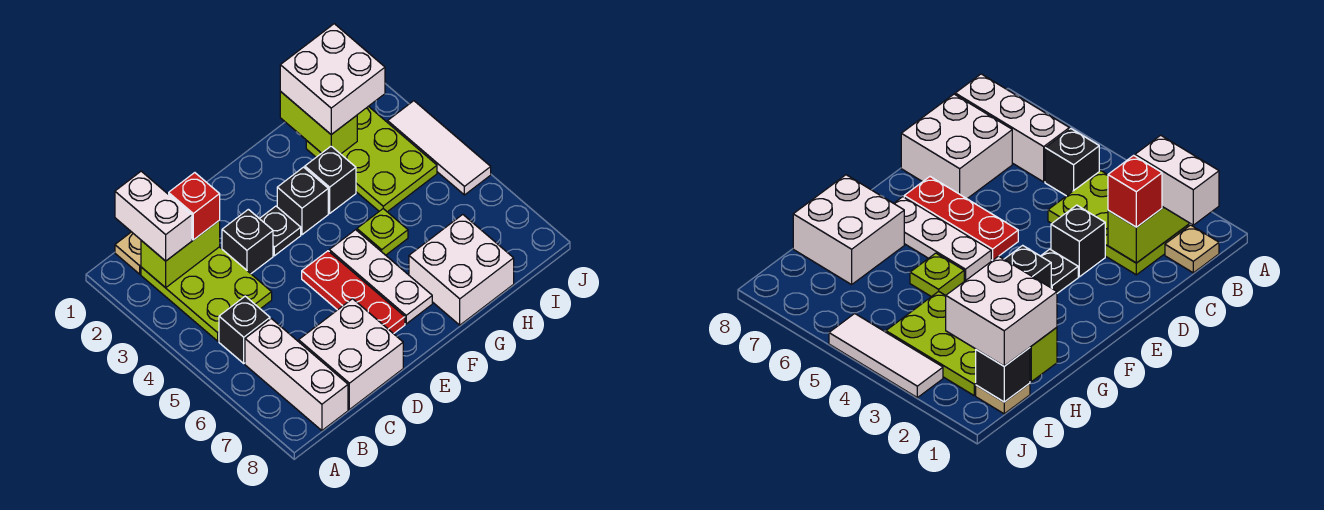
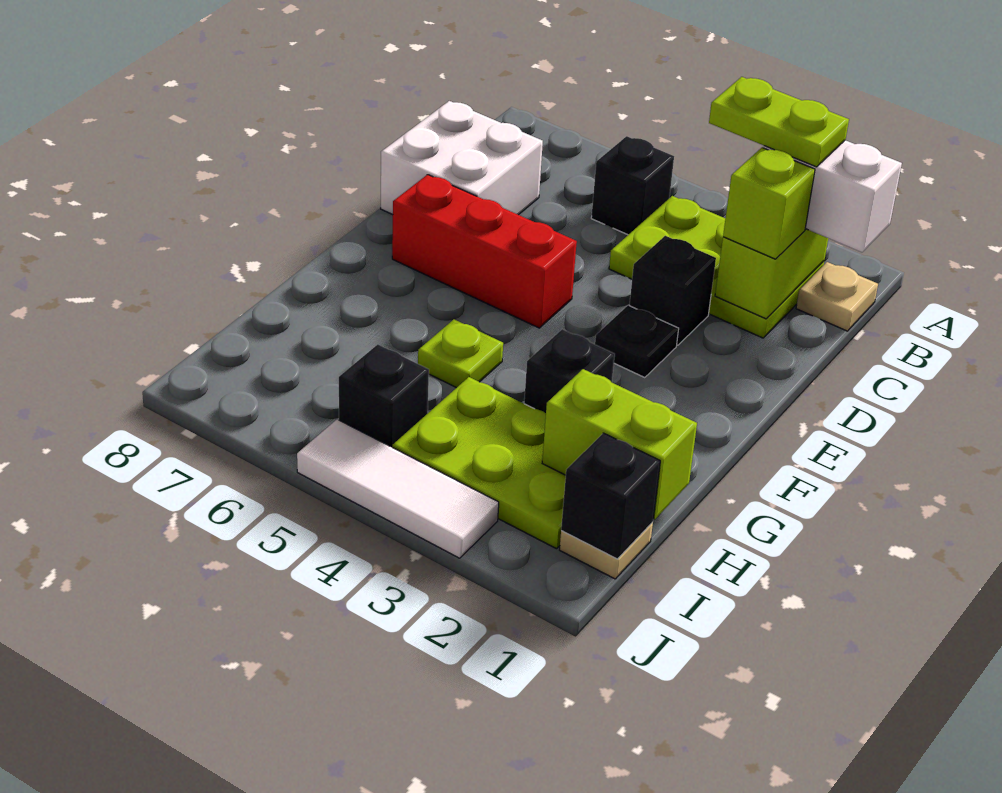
none -> lime 1x2 plate [709,77,849,167]
white 1x3 brick [245,319,348,431] -> none
red 1x1 brick [169,173,220,240] -> lime 1x1 brick [723,148,815,259]
red 1x3 plate [302,251,405,334] -> red 1x3 brick [392,175,577,328]
black 1x1 brick [277,167,328,235] -> black 1x1 brick moved to [339,344,429,447]
white 1x3 plate [329,230,432,324] -> none
white 2x2 brick [409,215,514,325] -> none
white 2x2 brick [280,24,385,135] -> none

